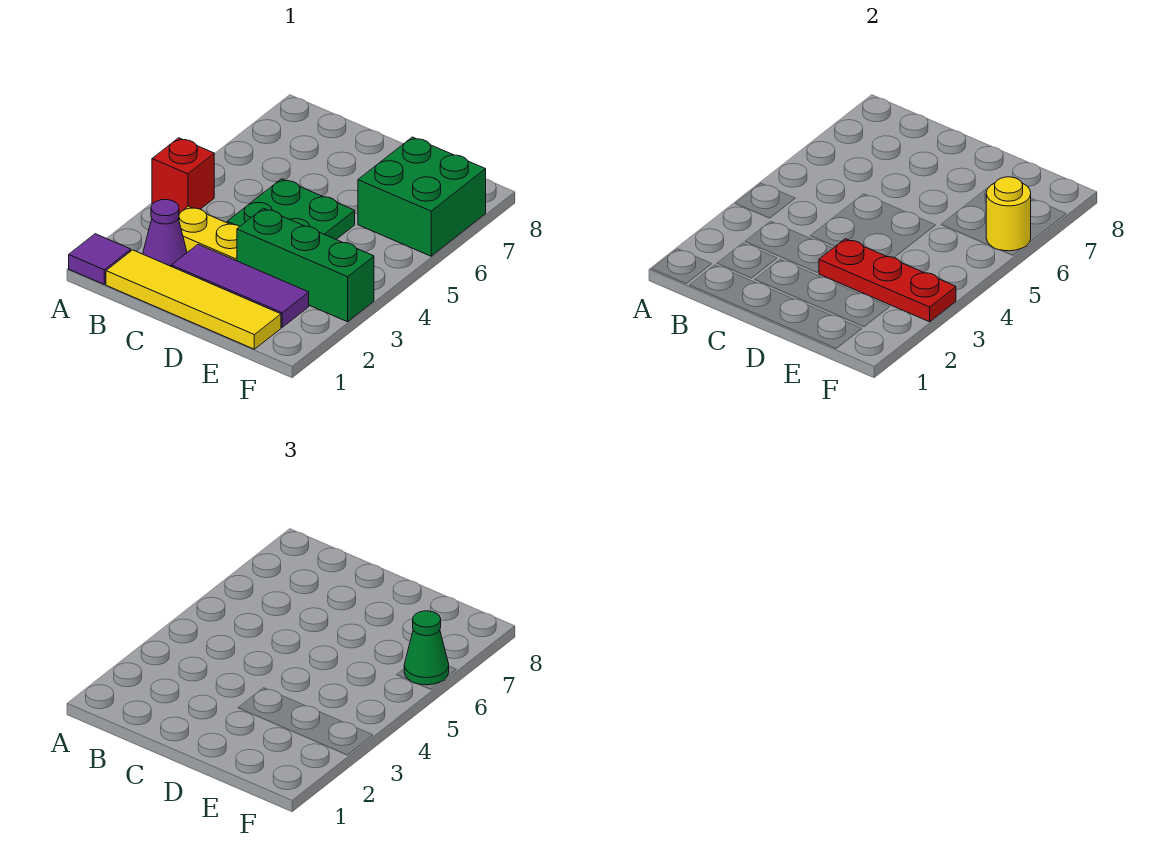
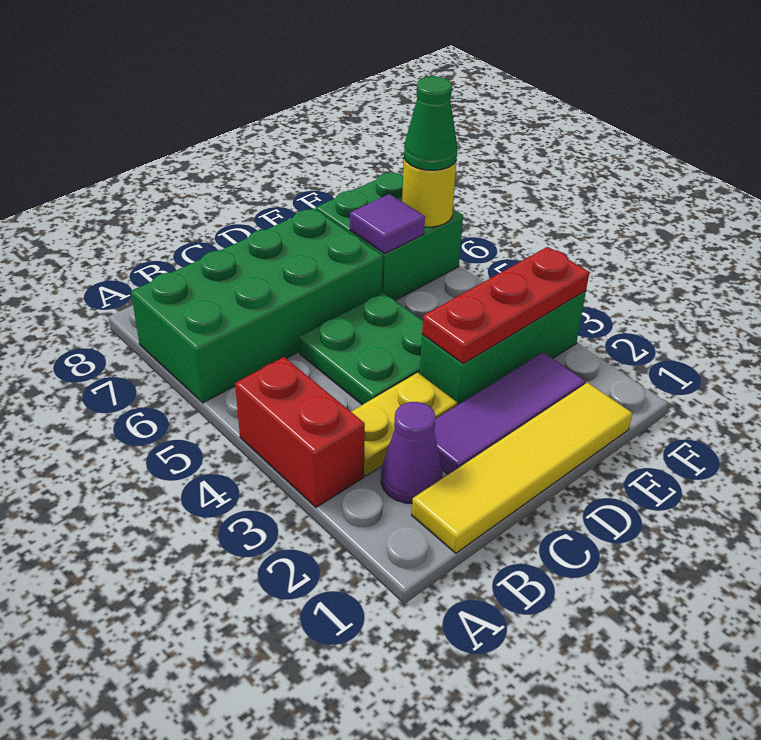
purple 1x1 tile [69,234,131,284] -> purple 1x1 tile moved to [350,194,425,254]
red 1x1 brick [152,138,214,213] -> red 1x2 brick [235,357,365,507]
none -> green 2x4 brick [131,208,383,403]

